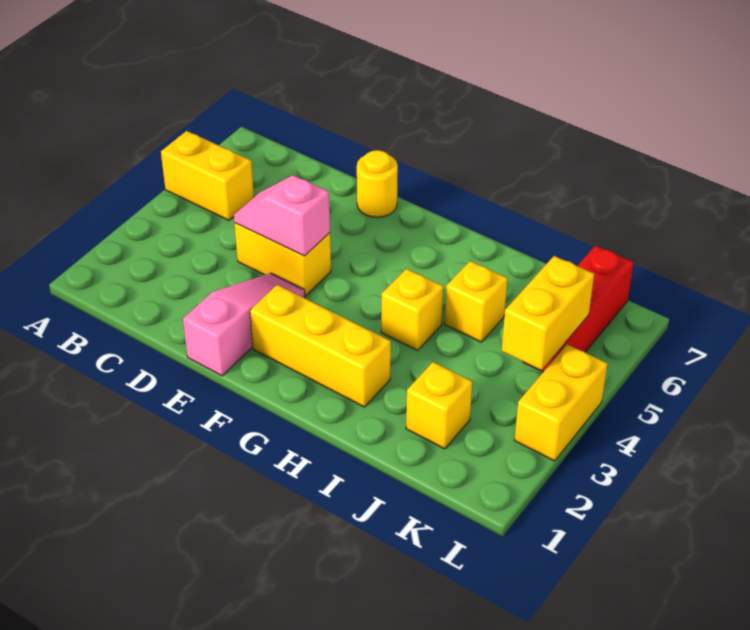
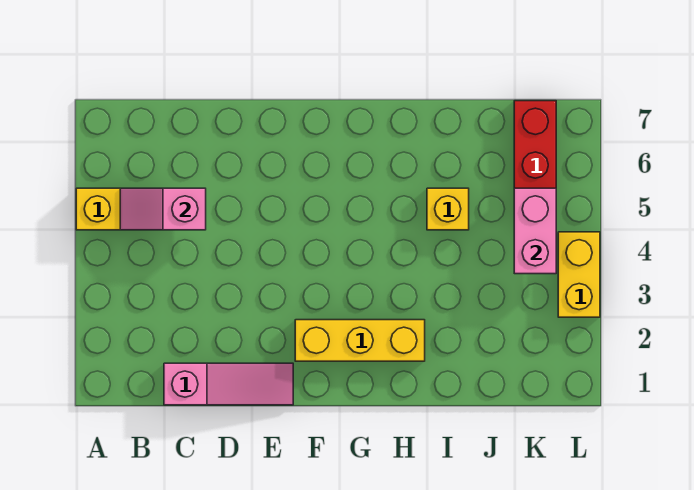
yellow 1x2 brick [235,223,331,295] -> none
pink 1x2 slope [234,175,330,256] -> pink 1x2 slope moved to [120,188,206,230]
pink 1x3 slope [183,273,305,376] -> pink 1x3 slope turned to [164,363,293,405]
yellow 1x1 round brick [357,150,398,217] -> none
yellow 1x1 brick [381,269,443,350] -> none
yellow 1x1 brick [406,362,472,449] -> none
yellow 1x2 brick [502,256,594,370] -> pink 1x2 brick [514,188,556,274]

